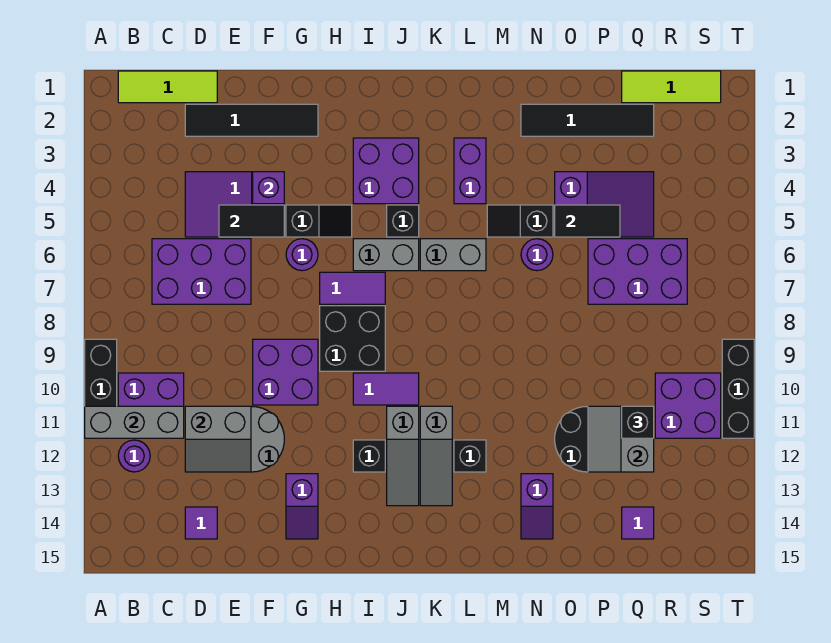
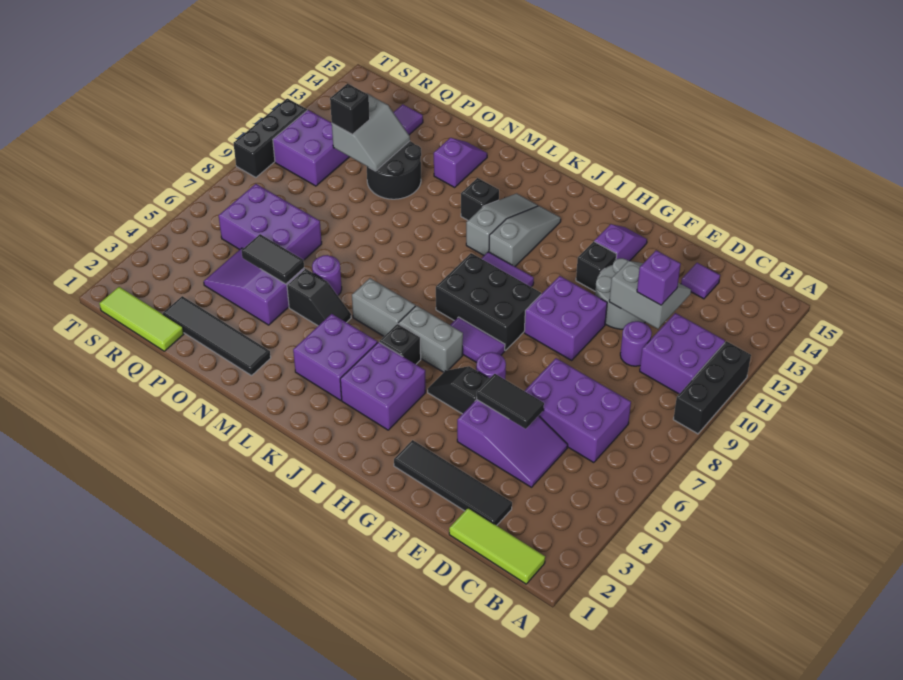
grey 1x3 brick [85,406,184,438] -> none
purple 1x1 round brick [118,440,150,472] -> purple 1x1 round brick moved to [620,321,652,366]
purple 1x1 brick [253,172,284,204] -> purple 1x1 brick moved to [637,250,681,305]
black 2x2 brick [320,306,385,371] -> black 2x3 brick [436,253,541,351]
black 1x1 brick [353,440,385,472] -> black 1x1 brick moved to [576,242,617,292]
purple 1x2 brick [454,138,486,204] -> purple 2x2 brick [293,314,377,400]

